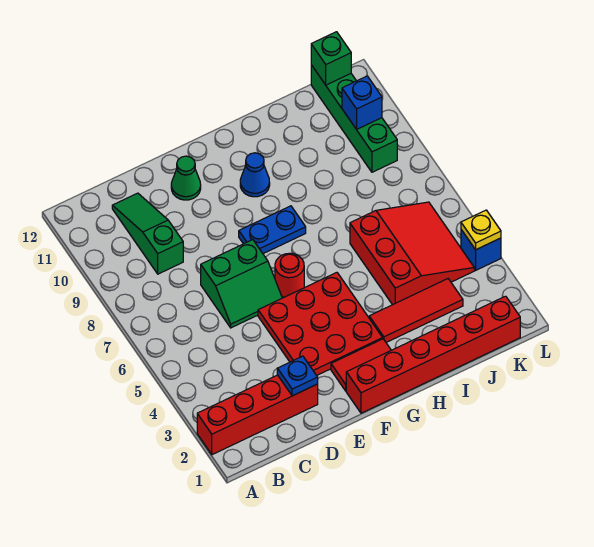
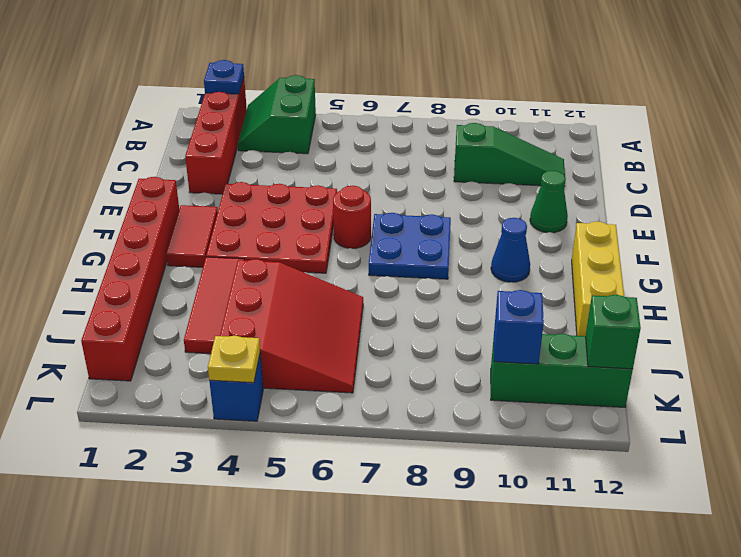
blue 1x1 plate [277,356,318,396] -> blue 1x1 plate moved to [204,60,244,94]
green 2x2 slope [201,240,282,328] -> green 2x2 slope moved to [238,75,316,154]
blue 1x2 plate [239,206,306,254] -> blue 2x2 plate [369,213,451,279]
none -> yellow 1x3 brick [572,221,624,336]
red 3x3 slope [350,202,474,305] -> red 3x3 slope turned to [220,259,363,393]
green 1x4 brick [311,65,397,172] -> green 1x3 brick [491,334,633,407]

